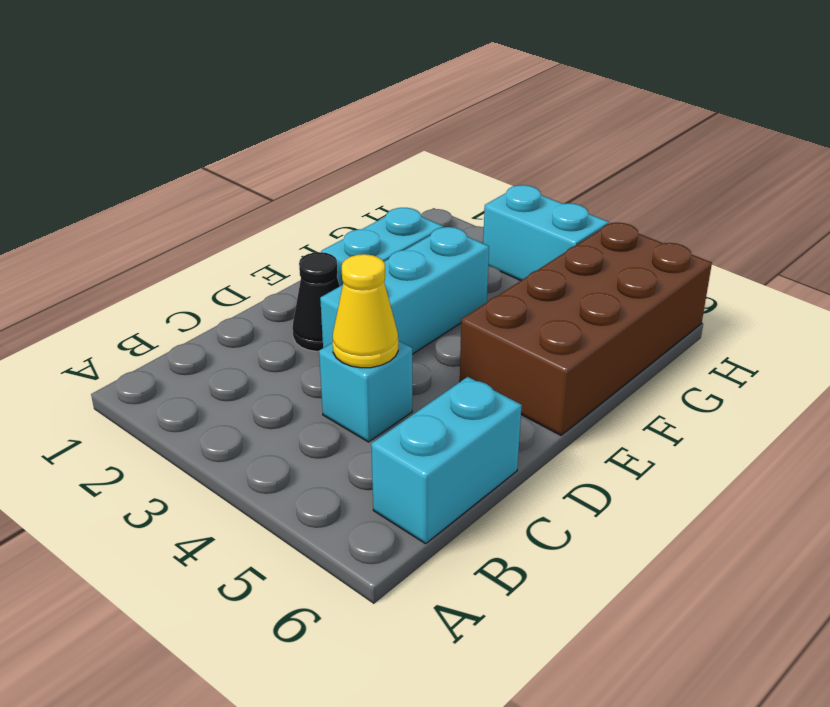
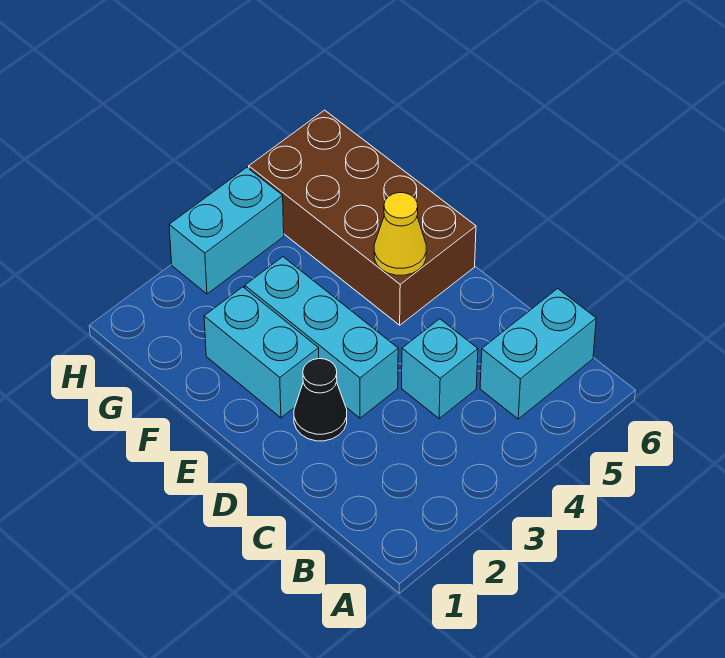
cyan 1x2 brick [371,377,522,544] -> cyan 1x2 brick turned to [480,289,596,419]
yellow 1x1 cone [333,254,398,368] -> yellow 1x1 cone moved to [374,193,426,275]

